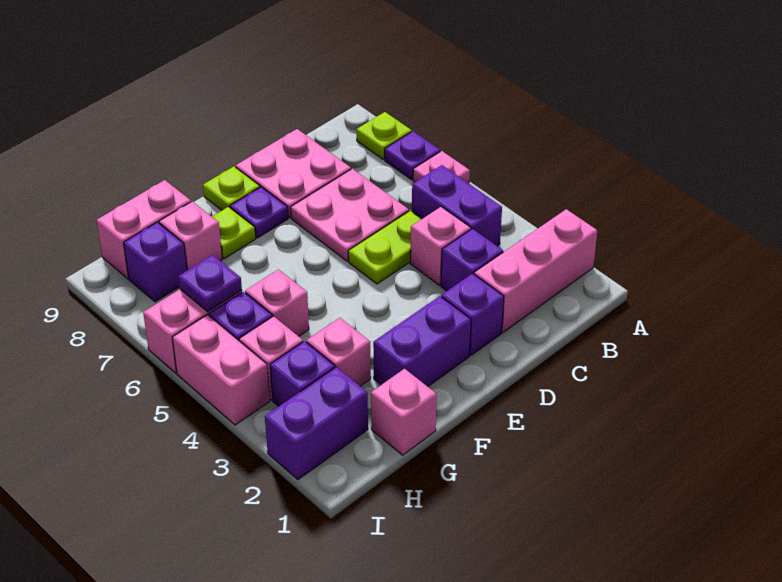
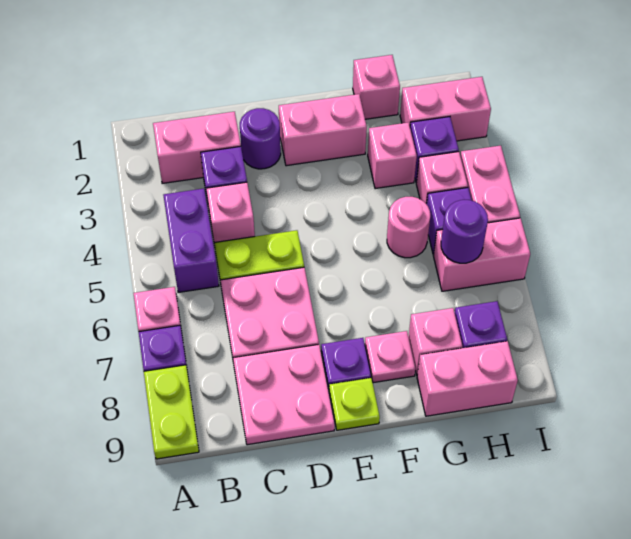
pink 1x3 brick [474,209,597,332] -> pink 1x2 brick [153,112,241,183]
lime 1x1 plate [357,112,412,159] -> lime 1x2 plate [144,365,199,459]
purple 1x1 brick [441,273,504,355] -> purple 1x1 round brick [240,108,281,169]
purple 1x2 brick [373,296,471,387] -> pink 1x2 brick [279,94,367,166]
lime 1x1 plate [212,207,256,259] -> pink 1x1 plate [365,331,415,383]
pink 1x1 brick [245,269,309,336] -> pink 1x1 round brick [387,197,430,258]
purple 1x2 brick [265,367,368,479] -> pink 1x2 brick [400,77,491,141]
purple 1x1 plate [178,255,242,312] -> purple 1x1 round brick [441,200,488,263]

